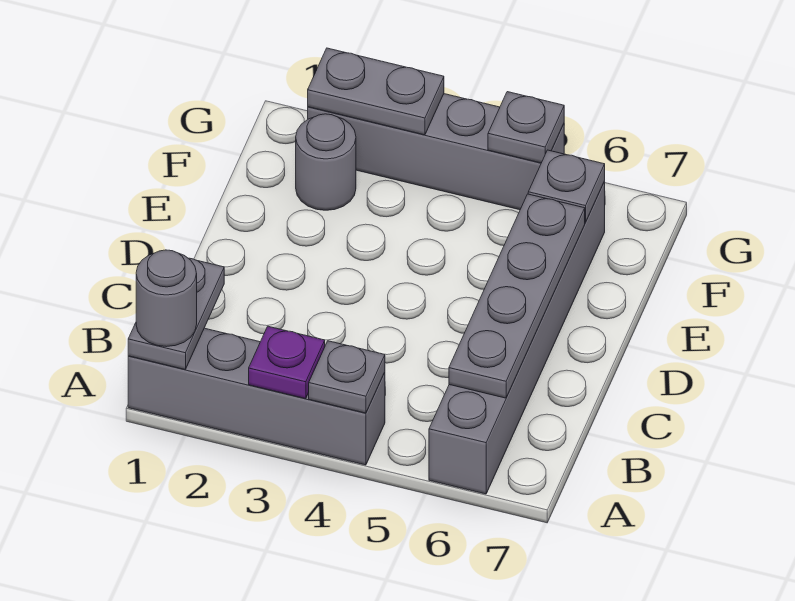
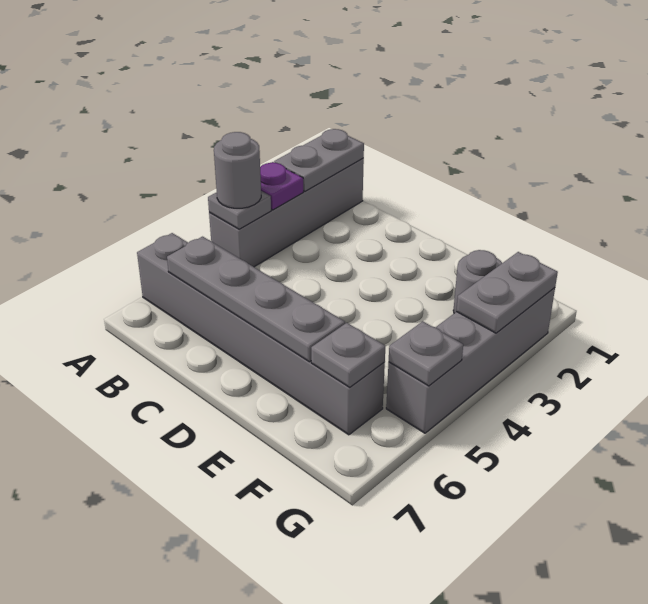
grey 1x2 plate [128,258,224,369] -> grey 1x2 plate turned to [274,129,364,191]
grey 1x1 round brick [136,250,197,347] -> grey 1x1 round brick moved to [214,132,261,208]

